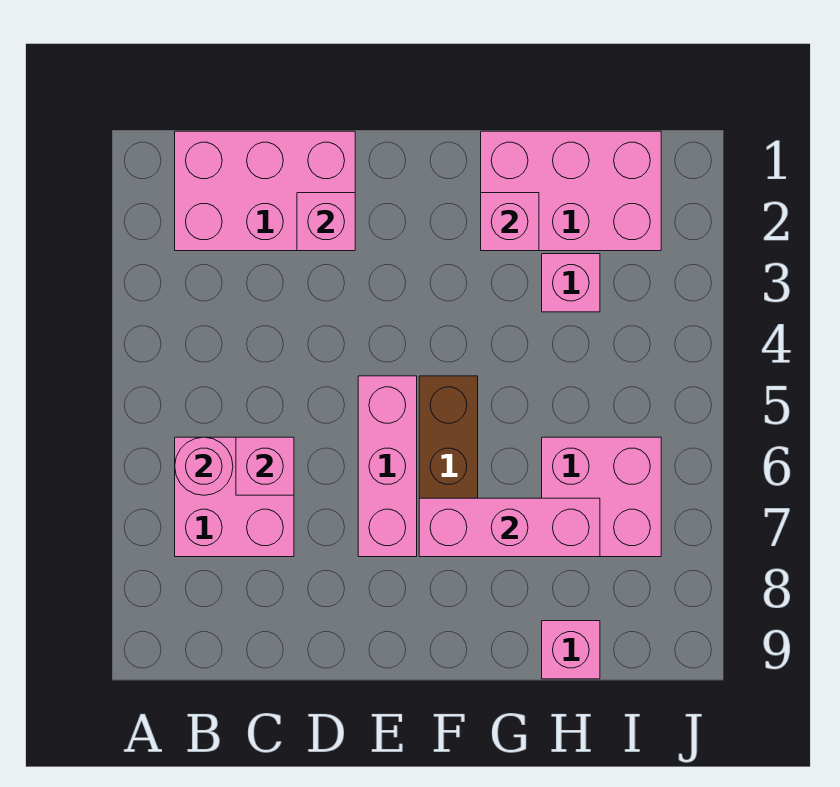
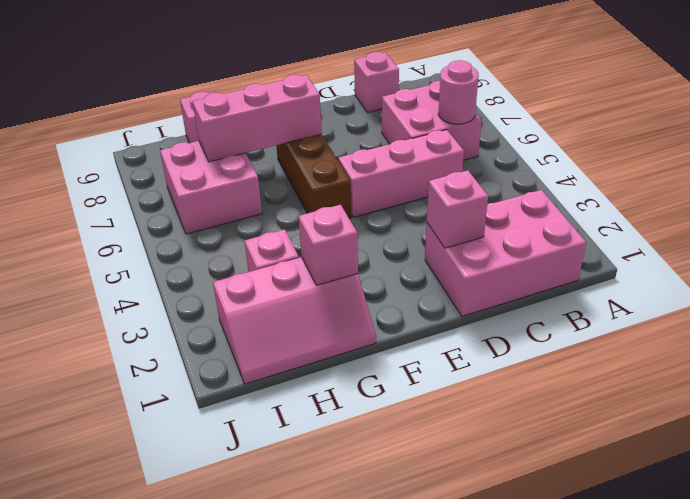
pink 1x1 brick [236,437,294,495] -> pink 1x1 brick moved to [354,52,399,112]
pink 1x3 brick [358,376,417,557] -> pink 1x3 brick turned to [338,130,464,217]
pink 2x3 brick [481,131,661,251] -> pink 2x3 slope [213,257,376,384]

